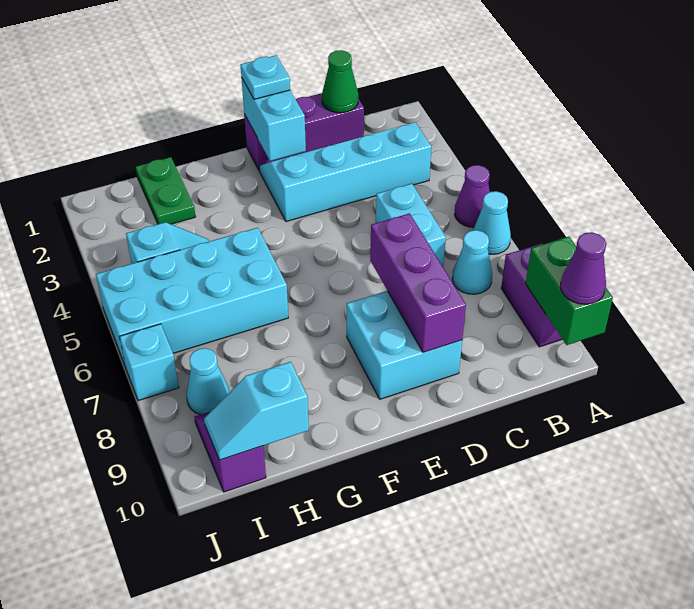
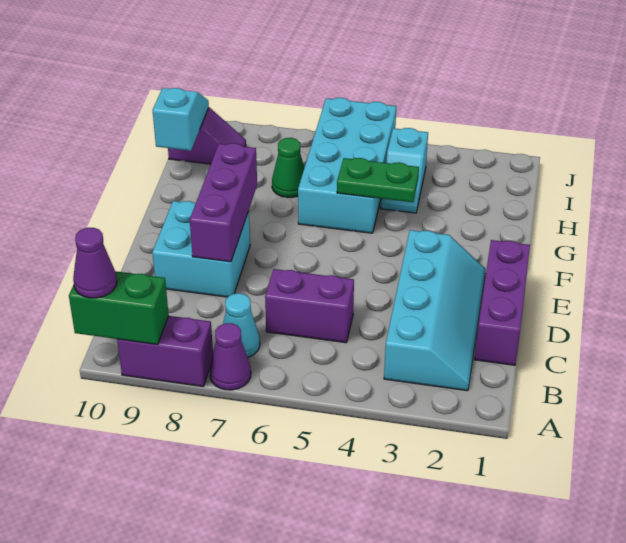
purple 1x1 cone [455,165,490,227] -> purple 1x1 cone moved to [210,323,251,390]
cyan 1x1 cone [473,191,511,254] -> none
green 1x1 cone [322,50,359,113] -> green 1x1 cone moved to [272,138,304,198]
cyan 1x2 brick [376,184,446,266] -> purple 1x2 brick [265,269,354,343]
purple 1x3 brick [370,213,466,352] -> purple 1x3 brick turned to [190,143,257,262]
cyan 1x2 brick [241,77,306,161] -> none
cyan 1x1 plate [240,55,290,99] -> none
green 1x2 plate [136,157,196,224] -> green 1x2 plate moved to [337,158,419,202]
cyan 1x1 cone [186,348,229,415] -> none
cyan 1x1 brick [119,324,179,401] -> none

